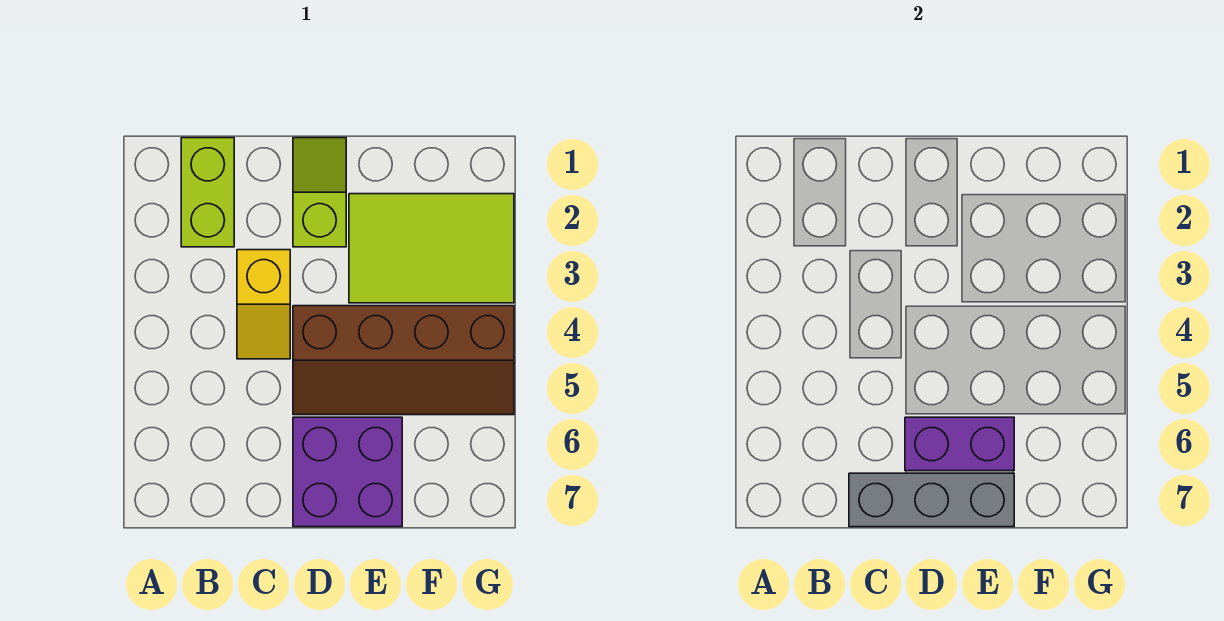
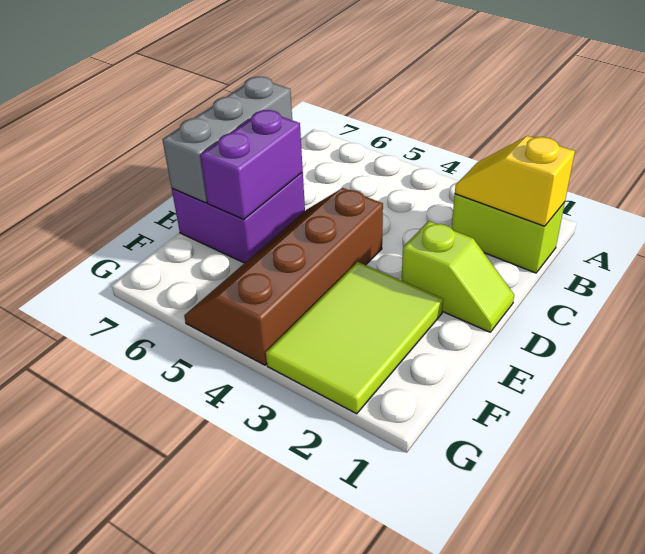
yellow 1x2 slope [237,250,290,359] -> yellow 1x2 slope moved to [455,136,575,226]

